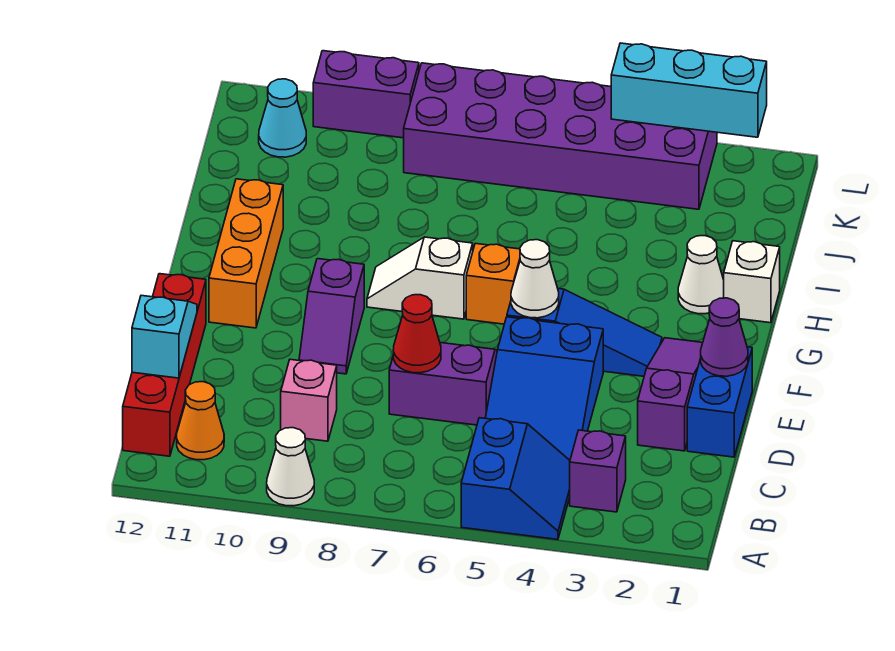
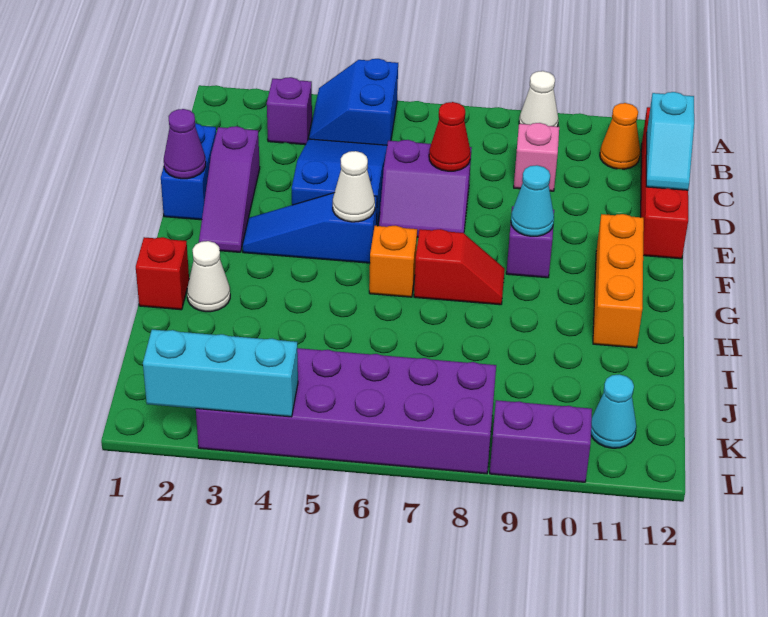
none -> cyan 1x1 cone [511,165,554,236]
white 1x2 slope [367,237,473,319] -> red 1x2 slope [414,229,505,305]
white 1x1 brick [724,241,780,323] -> red 1x1 brick [136,237,189,310]

